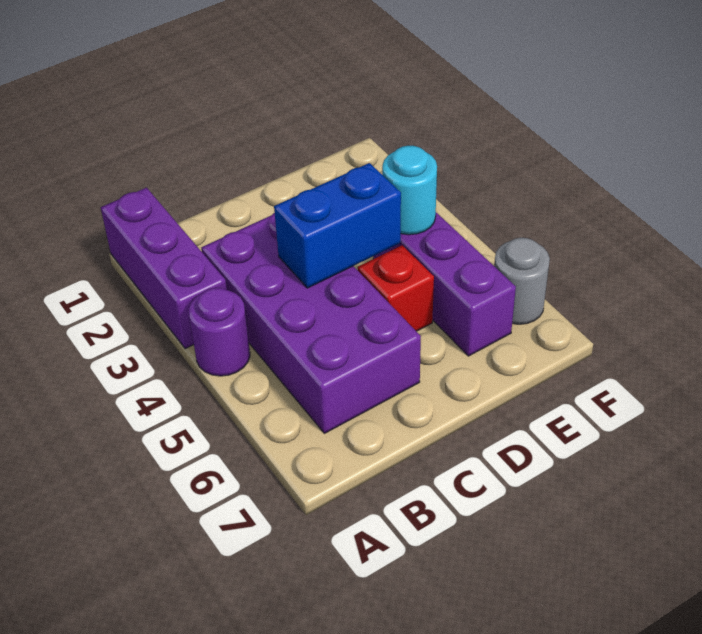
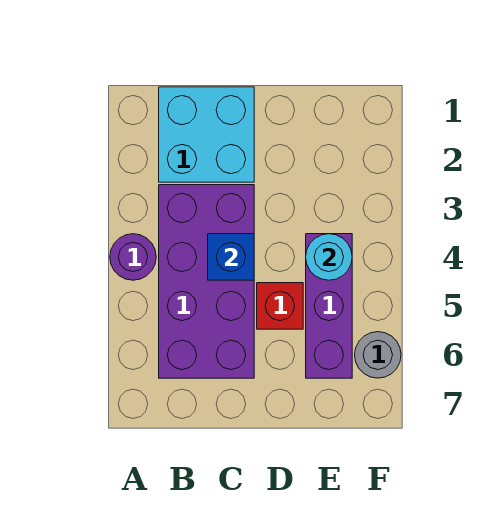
purple 1x3 brick [101,188,227,349] -> none
none -> cyan 2x2 brick [159,87,254,182]
blue 1x2 brick [274,163,401,288] -> blue 1x1 brick [208,234,254,280]

